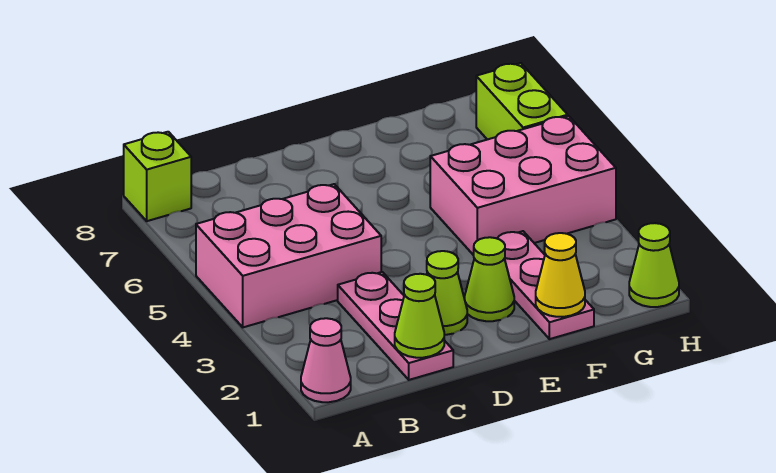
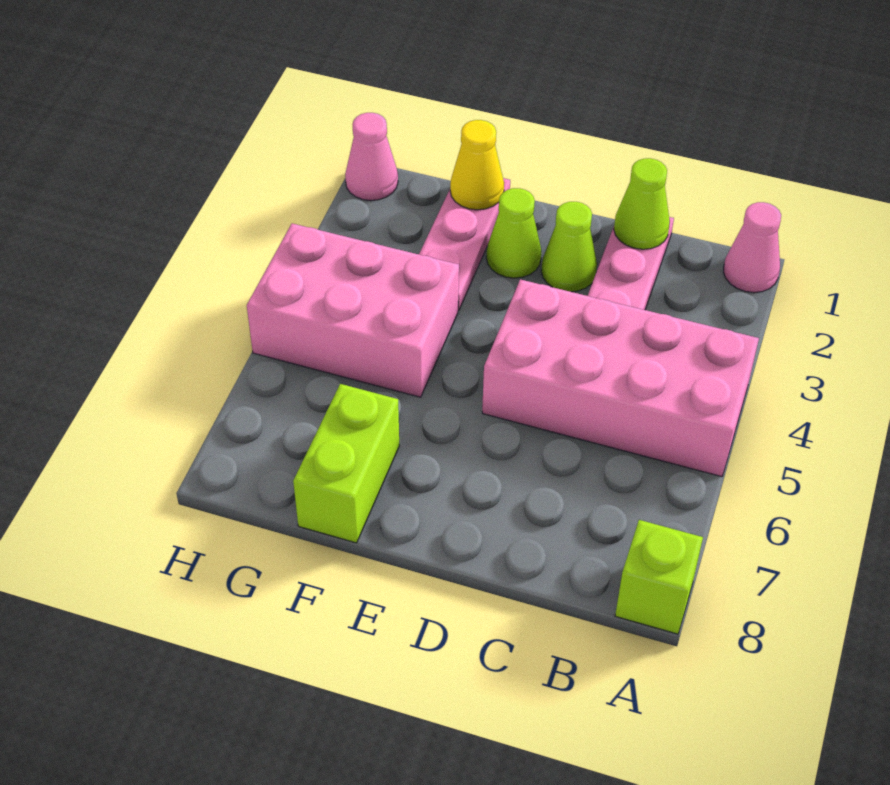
pink 2x3 brick [196,184,381,327] -> pink 2x4 brick [482,279,759,477]
lime 1x1 cone [629,223,679,307] -> pink 1x1 cone [345,113,398,201]
lime 1x2 brick [476,63,568,140] -> lime 1x2 brick moved to [293,384,399,543]

